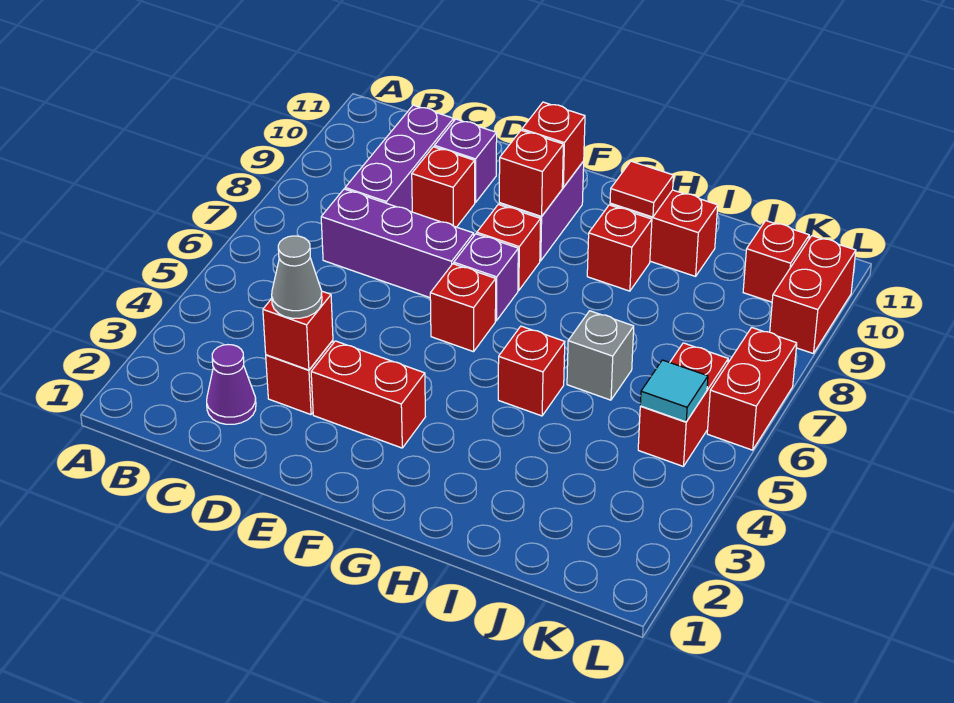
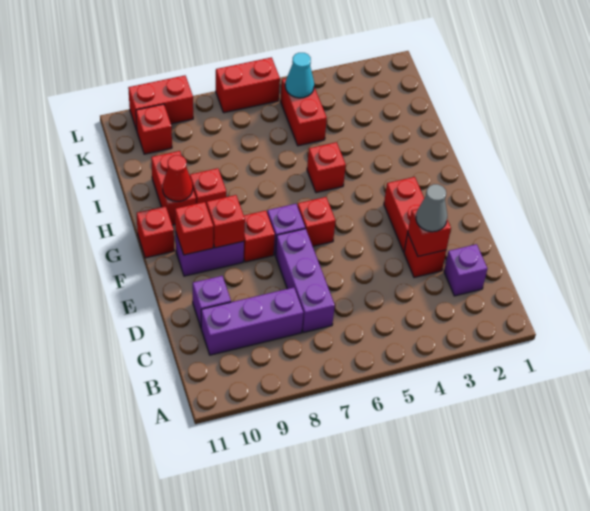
purple 1x1 cone [207,345,256,424] -> purple 1x1 brick [444,244,487,296]
red 1x1 brick [412,147,475,227] -> red 1x1 brick moved to [137,206,174,258]
red 1x1 tile [610,161,673,217] -> red 1x1 cone [162,155,193,201]
grey 1x1 brick [567,311,634,400] -> none
red 1x2 brick [638,343,728,466] -> red 1x2 brick turned to [280,78,327,146]
cyan 1x1 tile [640,360,708,422] -> cyan 1x1 cone [285,53,314,98]

